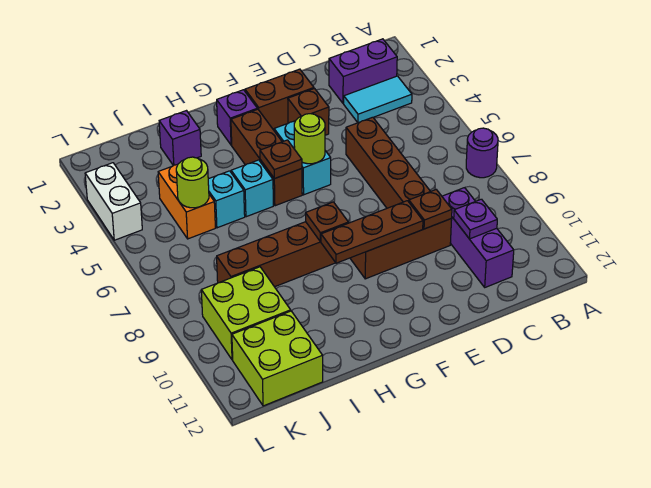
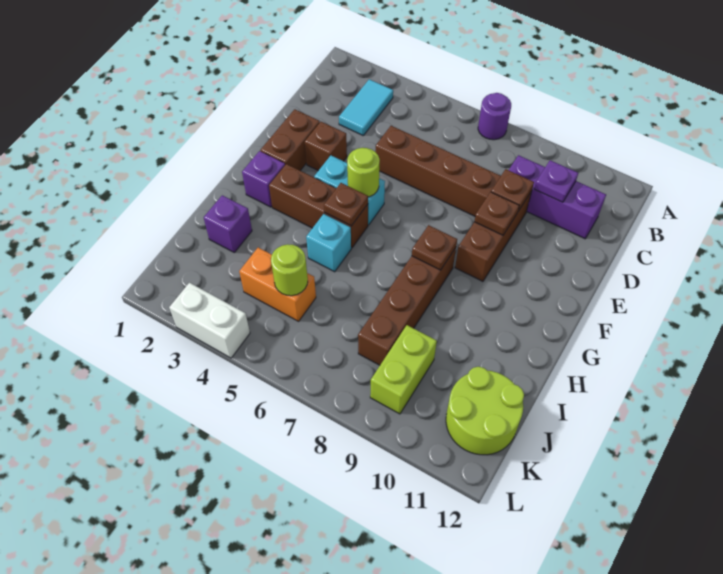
purple 1x2 brick [329,39,397,104] -> none
brown 1x3 plate [321,201,423,263] -> brown 1x1 plate [474,192,519,235]
cyan 1x1 brick [208,171,245,228] -> none
lime 2x2 brick [201,267,291,360] -> lime 1x2 brick [370,325,437,414]
lime 2x2 brick [232,311,323,406] -> lime 2x2 round brick [446,367,524,455]

